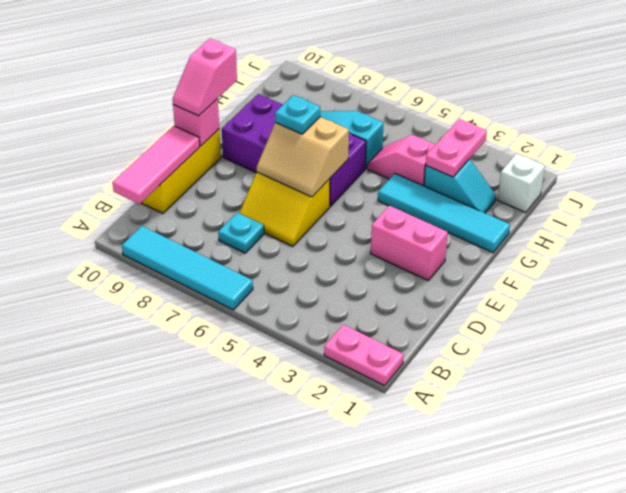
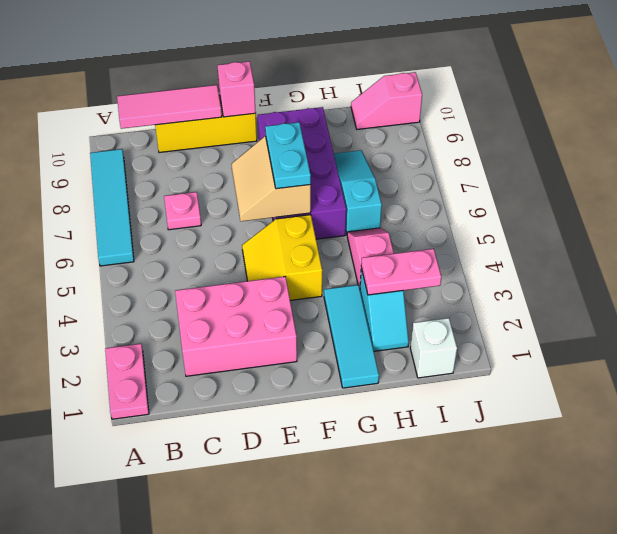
cyan 1x1 plate [218,212,264,253] -> pink 1x1 plate [164,192,201,230]
yellow 2x2 slope [240,172,330,246] -> yellow 2x2 slope moved to [242,215,322,300]
pink 1x2 brick [371,206,448,281] -> pink 2x3 brick [175,277,297,376]
pink 1x2 slope [173,39,237,116] -> pink 1x2 slope moved to [351,72,422,129]
cyan 1x1 plate [275,95,320,134] -> cyan 1x2 plate [265,122,311,189]
cyan 1x4 tile [378,174,510,253] -> cyan 1x3 tile [324,285,379,388]

